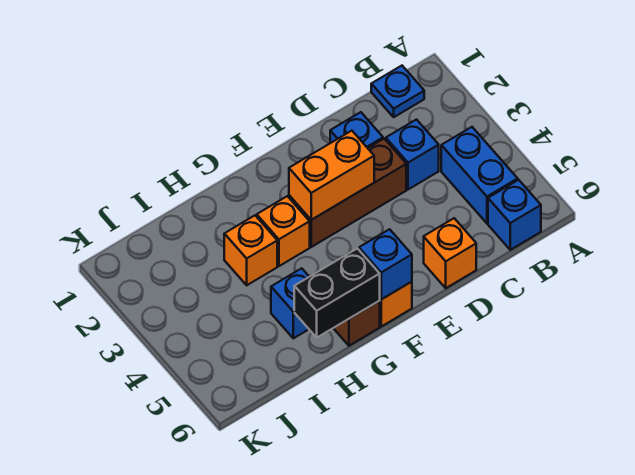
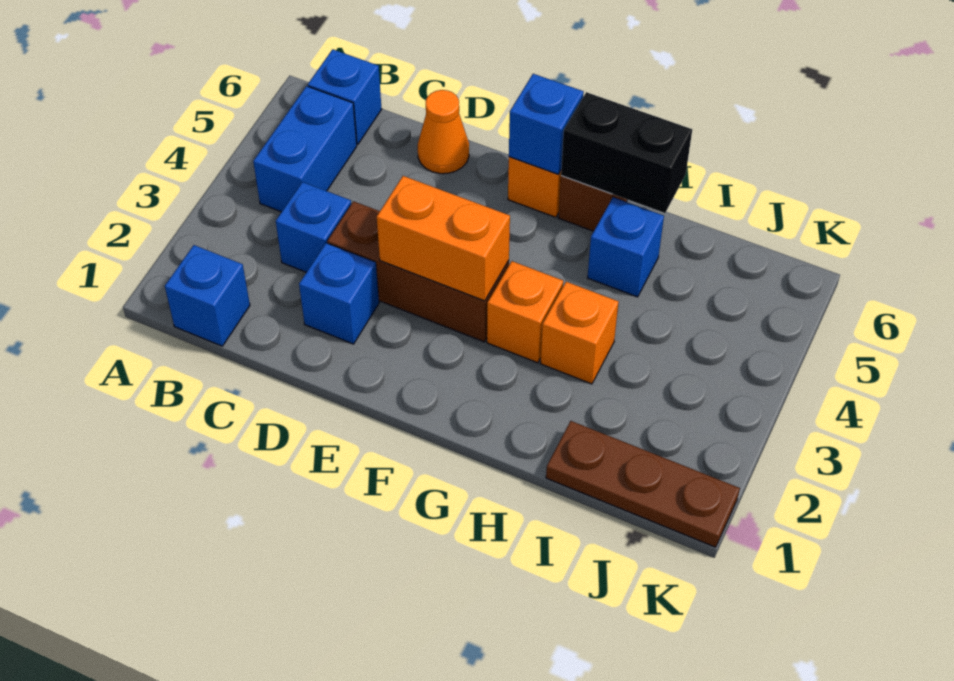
blue 1x1 plate [371,66,424,117] -> blue 1x1 brick [165,245,250,346]
orange 1x1 brick [424,218,476,288] -> orange 1x1 cone [418,90,469,174]
none -> brown 1x3 plate [546,421,740,547]

